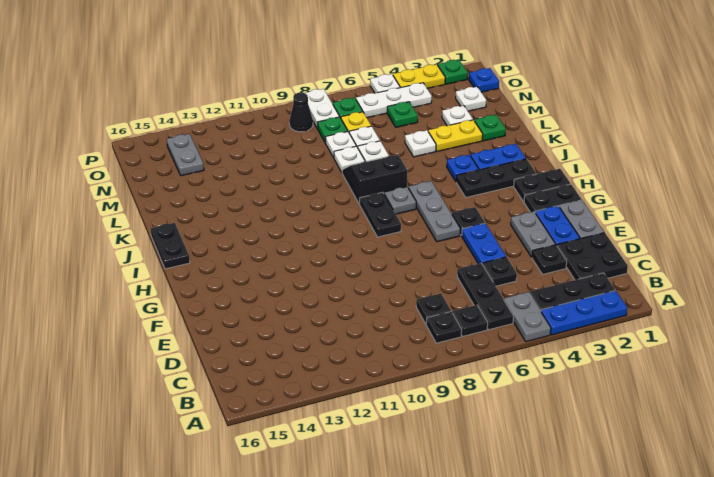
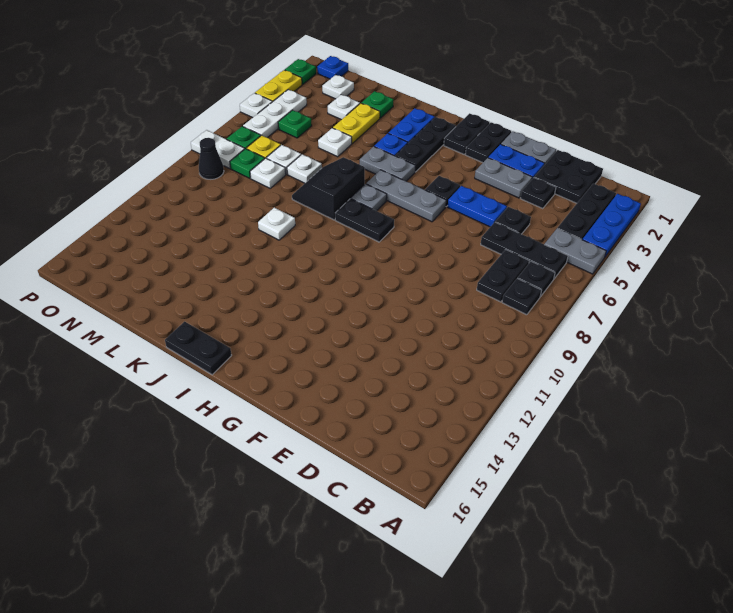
black 1x1 plate [416,294,451,324] -> black 1x2 plate [477,249,529,302]
white 1x1 plate [334,146,365,172] -> white 1x1 plate moved to [258,208,295,240]
grey 1x2 plate [167,134,204,176] -> grey 1x2 plate moved to [360,146,416,181]

